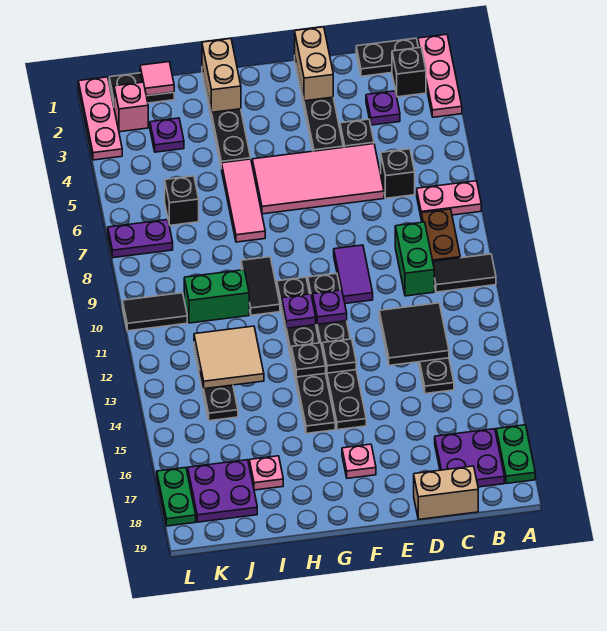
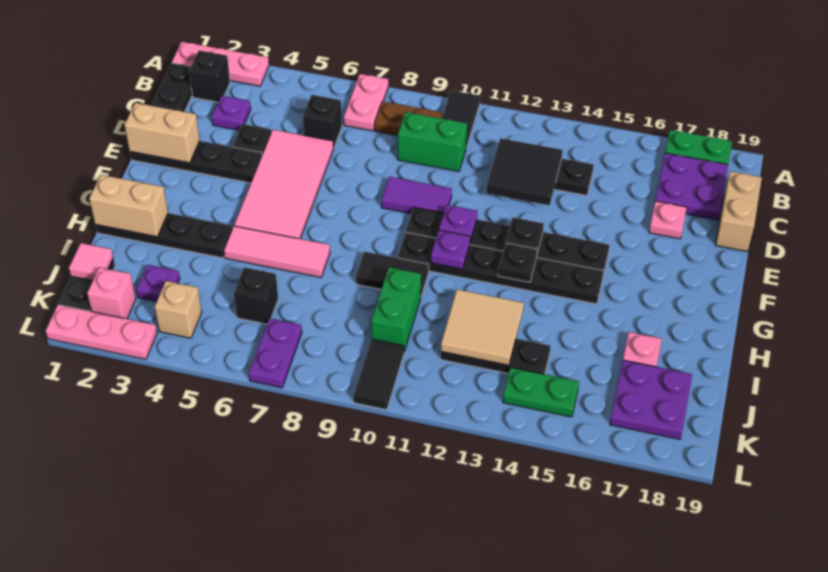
pink 1x1 plate [342,444,376,478] -> pink 1x1 plate moved to [649,201,687,239]
none -> tan 1x1 brick [155,281,202,338]
green 1x2 plate [157,468,196,526] -> green 1x2 plate moved to [503,368,579,417]

